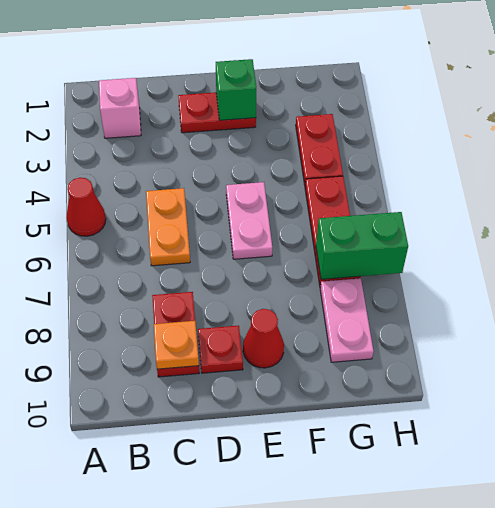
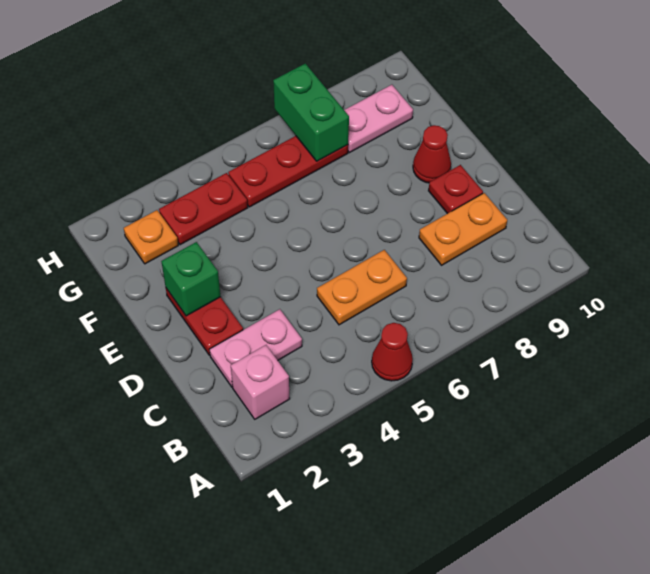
red 1x2 plate [152,292,199,377] -> orange 1x2 plate [419,193,507,265]
orange 1x1 plate [154,321,199,369] -> orange 1x1 plate moved to [124,210,178,264]
pink 1x2 plate [226,182,272,259] -> pink 1x2 plate moved to [209,309,302,387]

